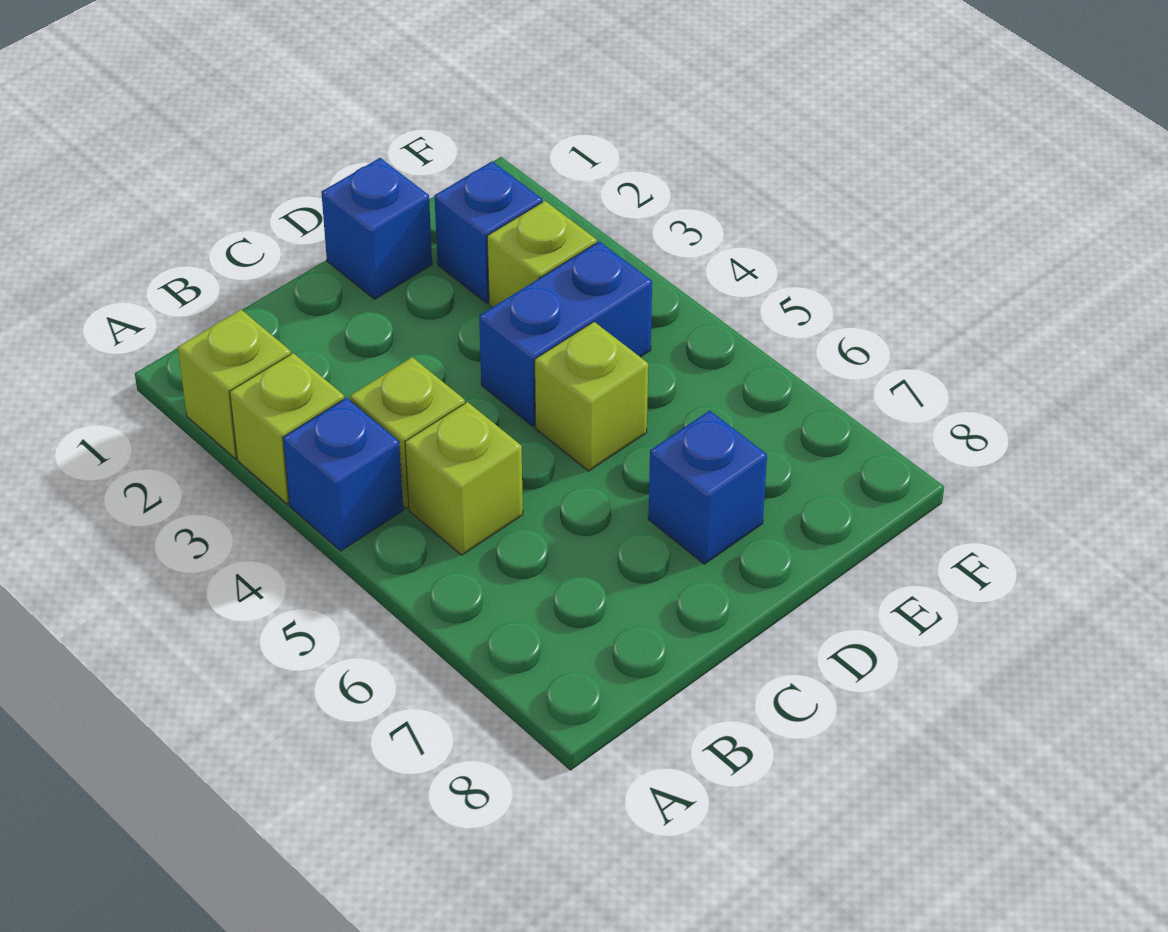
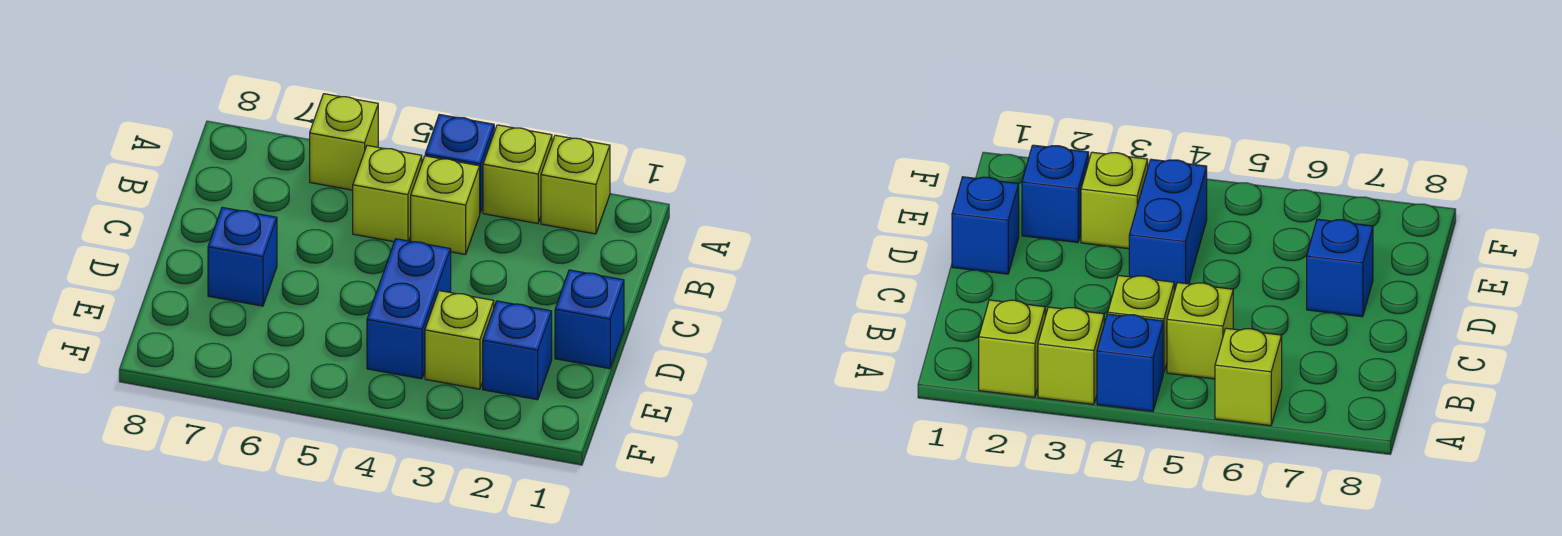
lime 1x1 brick [535,322,648,471] -> lime 1x1 brick moved to [310,94,378,190]

